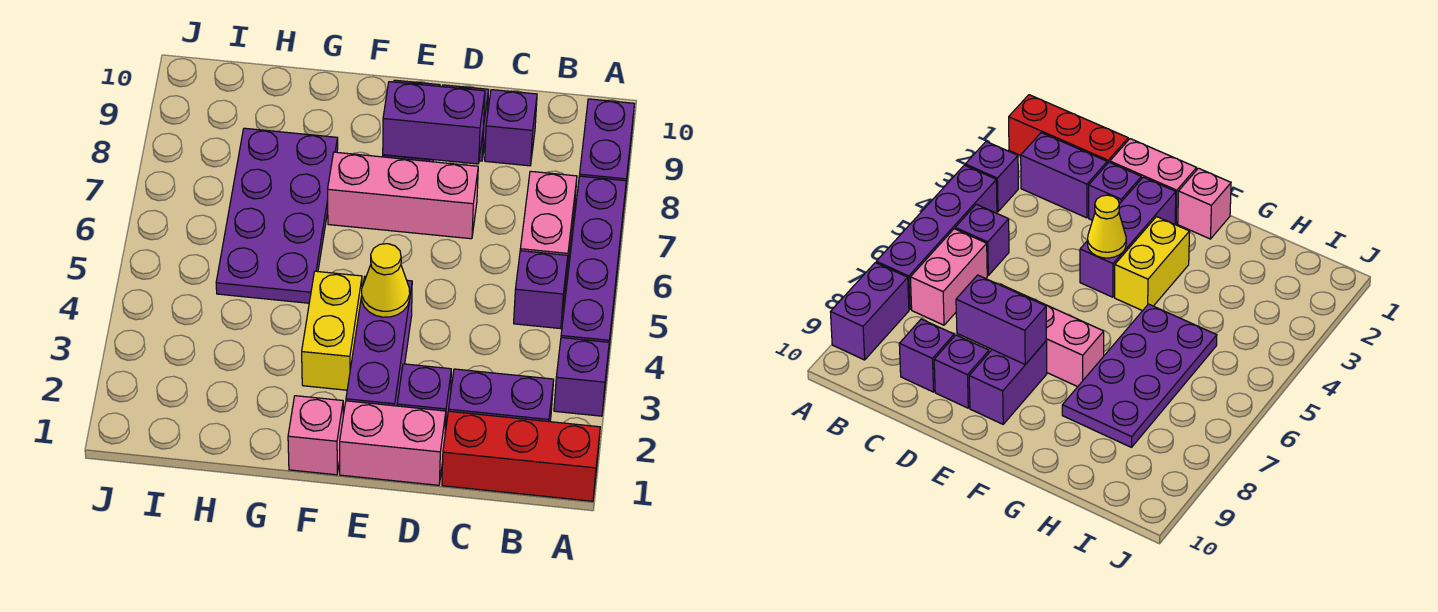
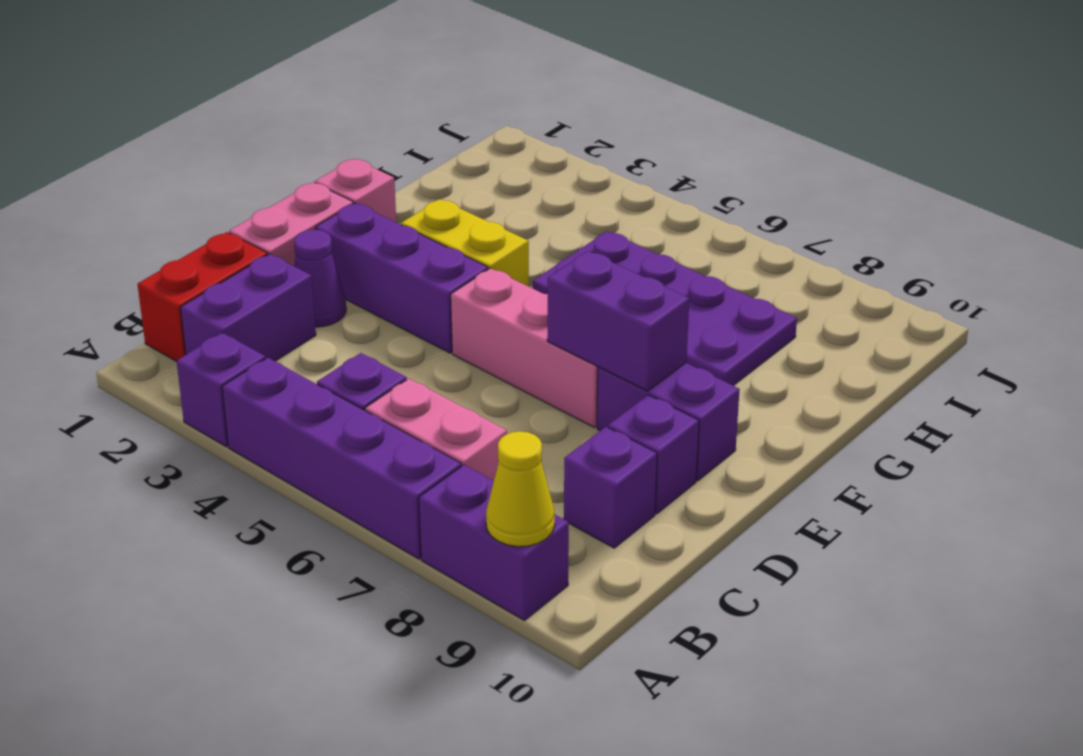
red 1x3 brick [442,411,600,501] -> red 1x2 brick [138,232,268,362]
purple 1x1 brick [397,364,451,432] -> purple 1x1 cone [294,230,346,327]
pink 1x3 brick [328,152,478,239] -> pink 1x3 brick turned to [451,268,598,428]
purple 1x2 brick [383,82,485,164] -> purple 1x2 brick turned to [547,251,689,391]
yellow 1x1 cone [362,244,410,317] -> yellow 1x1 cone moved to [486,431,555,547]

